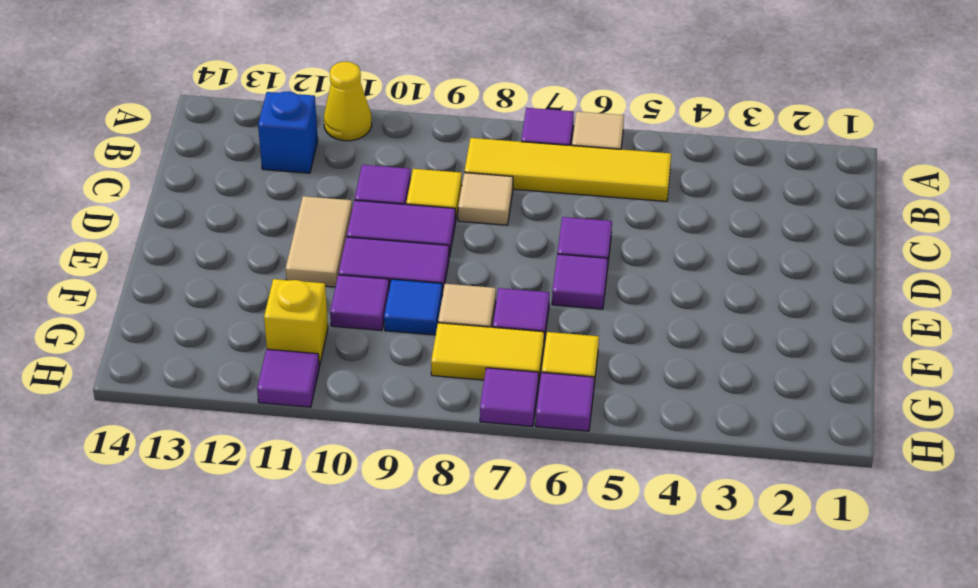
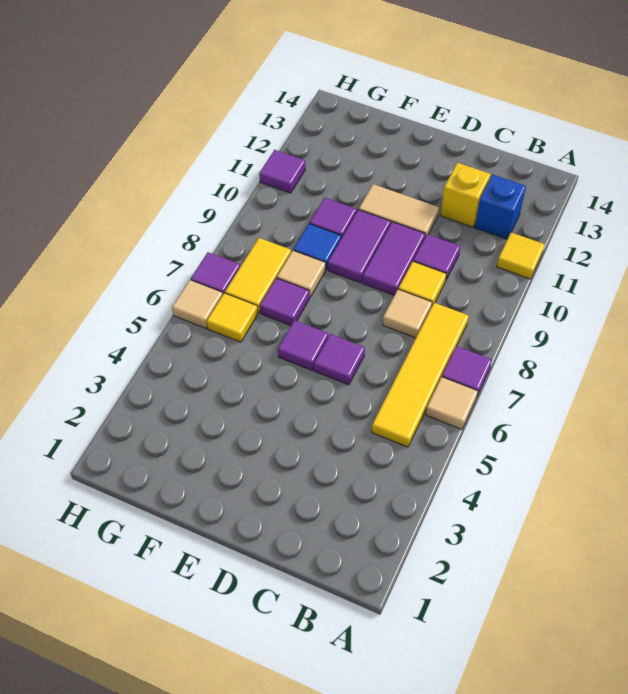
yellow 1x1 cone [324,62,372,141] -> yellow 1x1 tile [497,233,545,279]
yellow 1x1 brick [264,279,328,366] -> yellow 1x1 brick moved to [440,163,490,227]
purple 1x1 tile [536,373,594,431] -> tan 1x1 tile [172,280,223,328]

